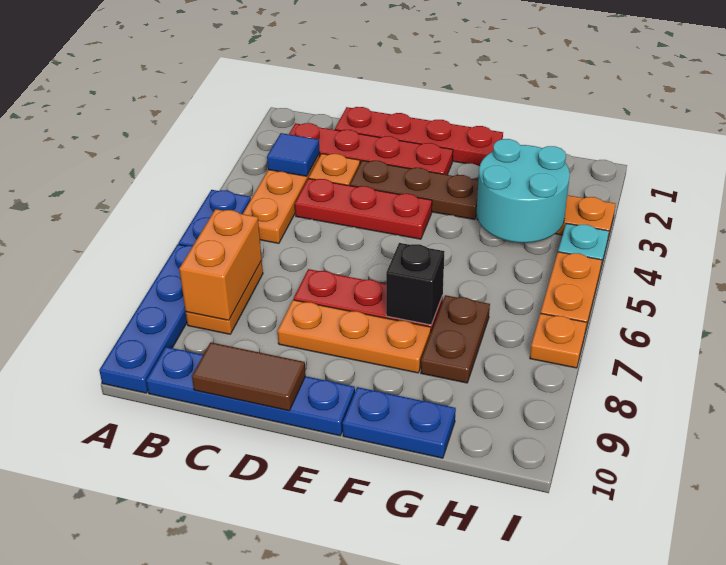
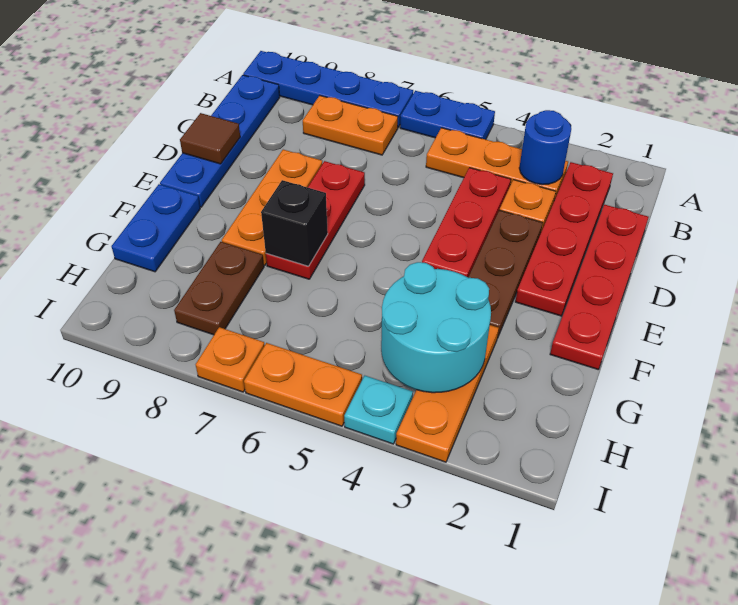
blue 1x1 tile [267,133,320,176] -> blue 1x1 round brick [519,110,571,185]
orange 1x2 brick [179,209,262,320] -> none
brown 1x2 tile [192,342,306,411] -> brown 1x1 tile [180,113,240,164]
brown 1x2 plate [421,295,490,383] -> brown 1x2 plate turned to [174,242,264,335]

